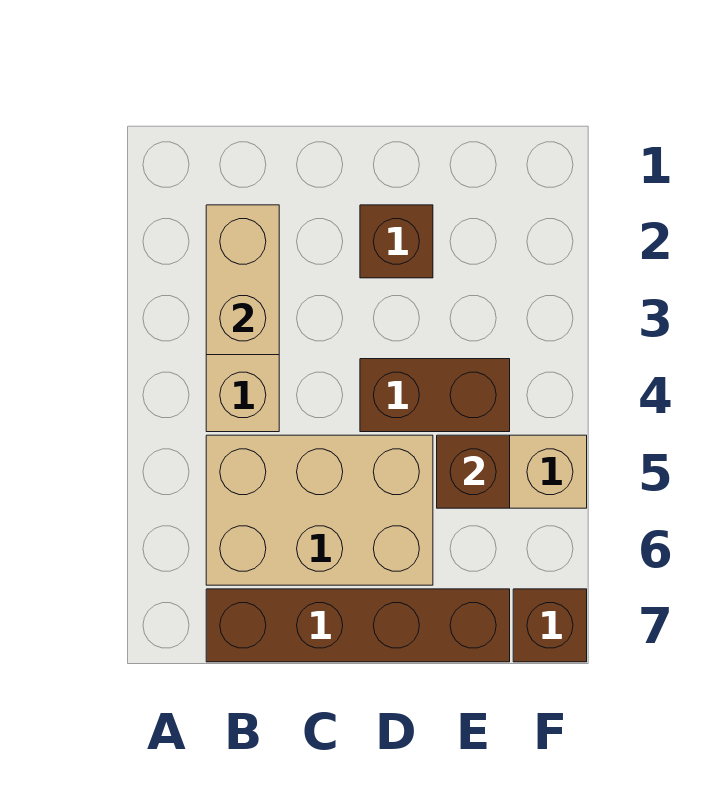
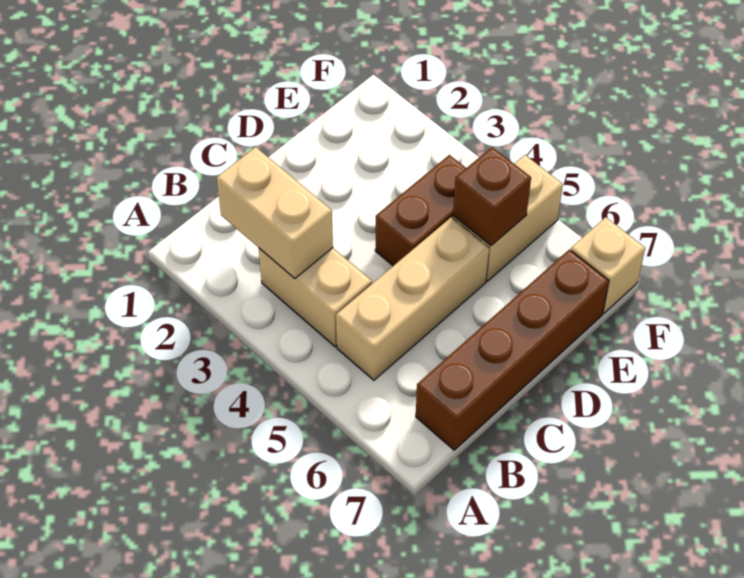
tan 2x3 brick [206,435,433,585] -> tan 1x3 brick [336,217,489,380]
brown 1x1 brick [360,205,433,278] -> none
brown 1x1 brick [513,589,587,662] -> tan 1x1 brick [571,217,645,313]

